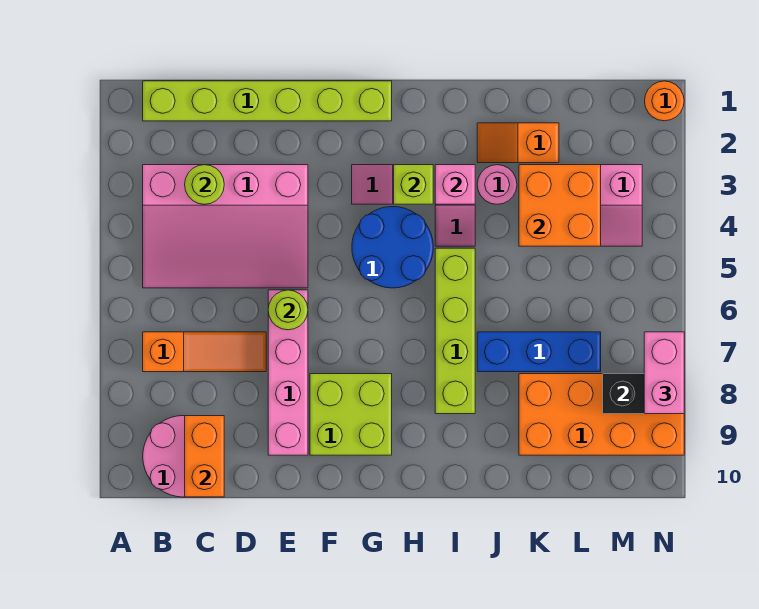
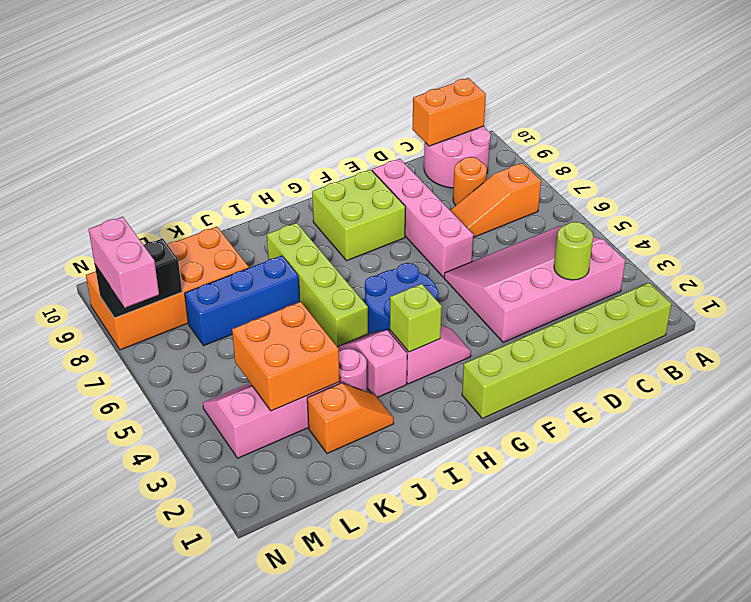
orange 1x2 brick [185,416,224,497] -> orange 1x2 brick turned to [412,78,486,146]
lime 1x1 round brick [268,290,308,330] -> none
pink 1x1 brick [435,165,475,204] -> none
orange 1x1 round brick [645,81,684,121] -> orange 1x1 round brick moved to [453,157,487,206]

